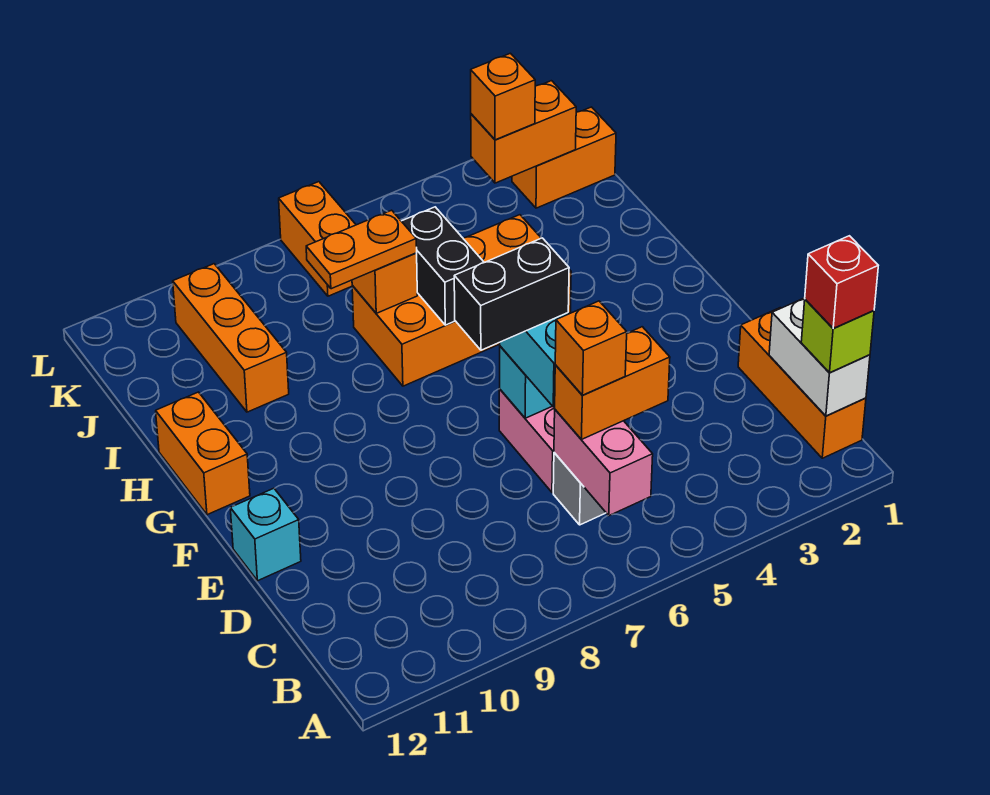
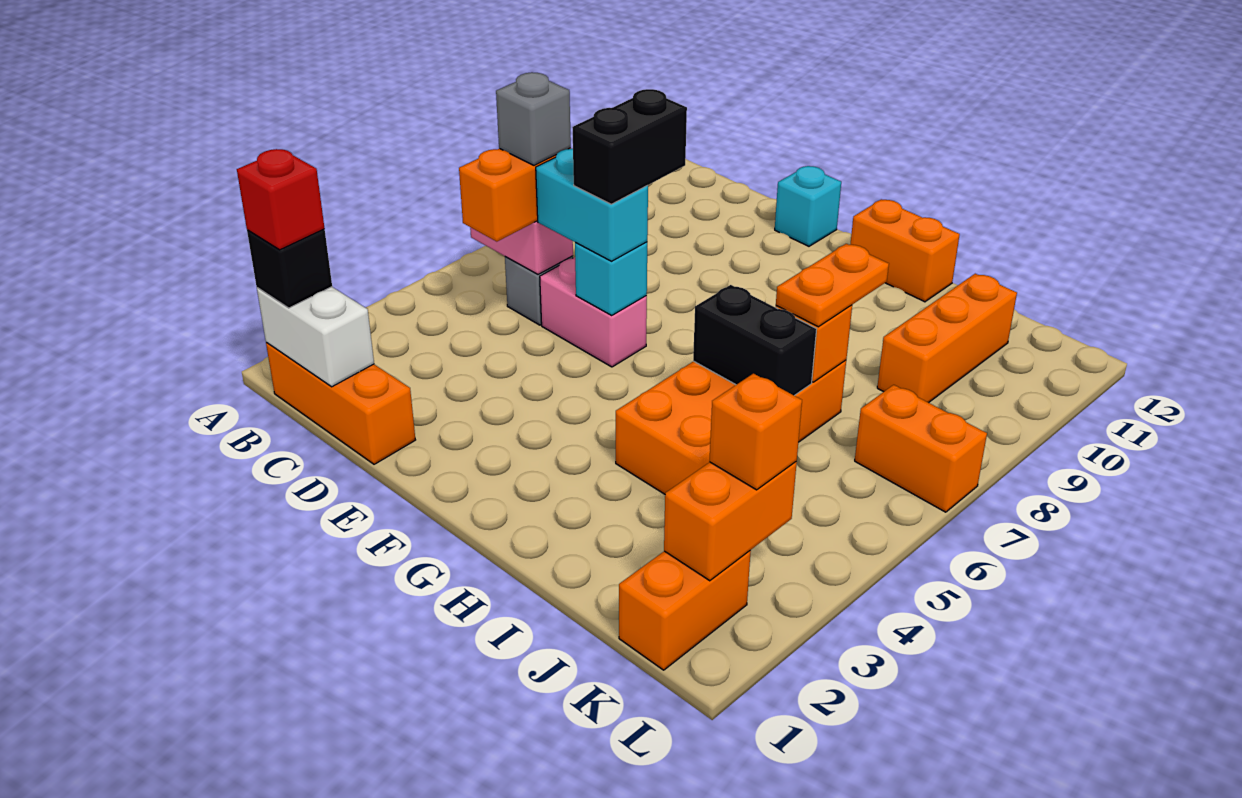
lime 1x1 brick [801,299,874,373] -> black 1x1 brick [247,229,332,308]
orange 1x1 brick [555,301,627,395] -> grey 1x1 brick [496,72,571,165]
orange 1x3 brick [173,264,289,412] -> orange 1x3 brick turned to [877,274,1017,403]

